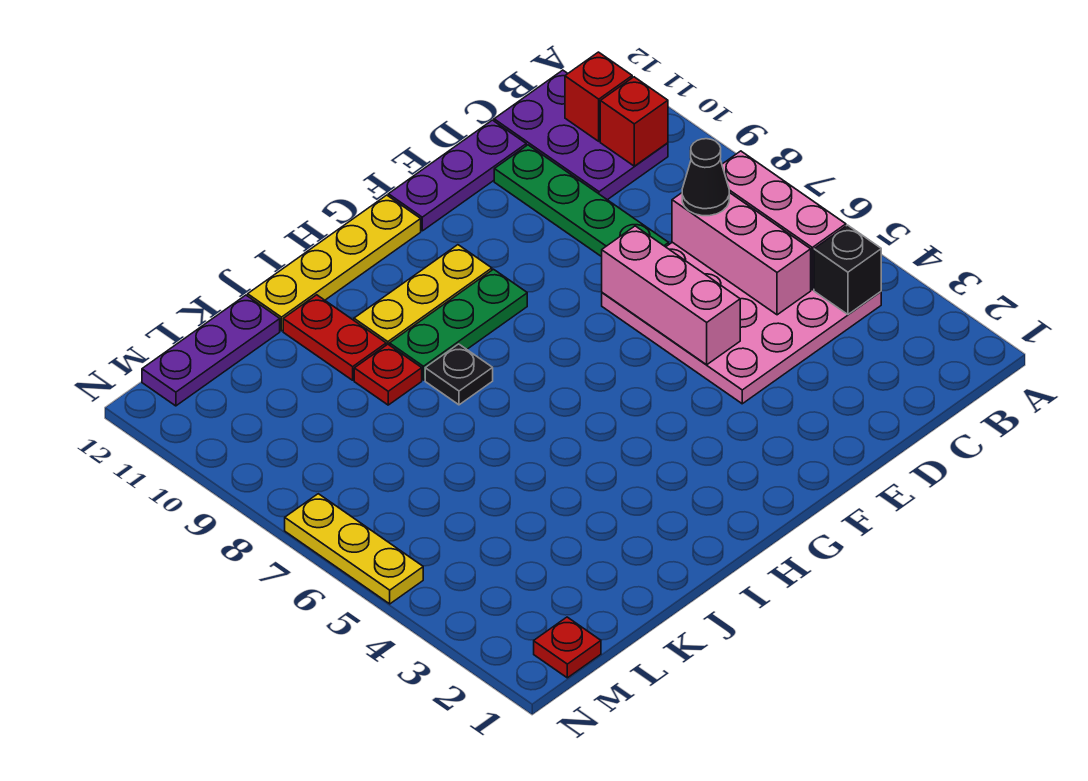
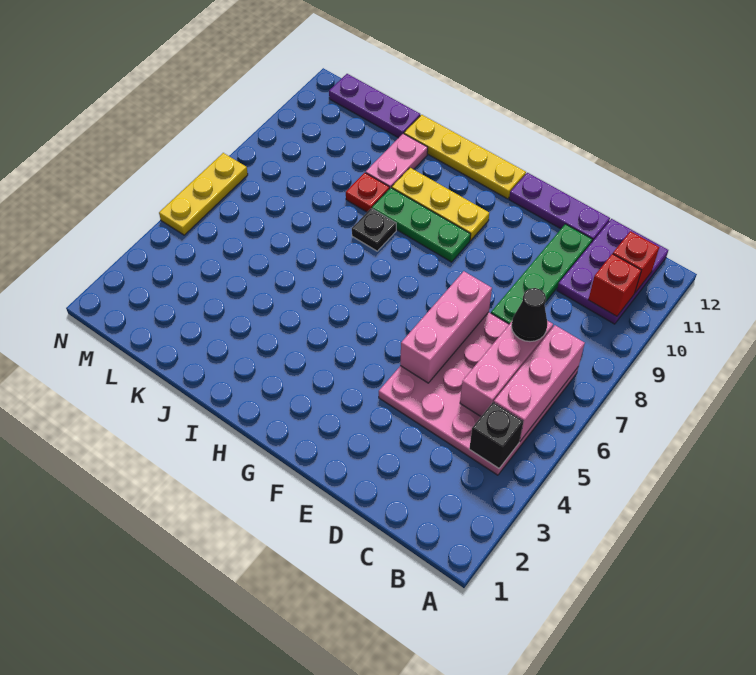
red 1x2 plate [283,295,386,380] -> pink 1x2 plate [366,134,428,189]
red 1x1 plate [534,617,601,678] -> none

